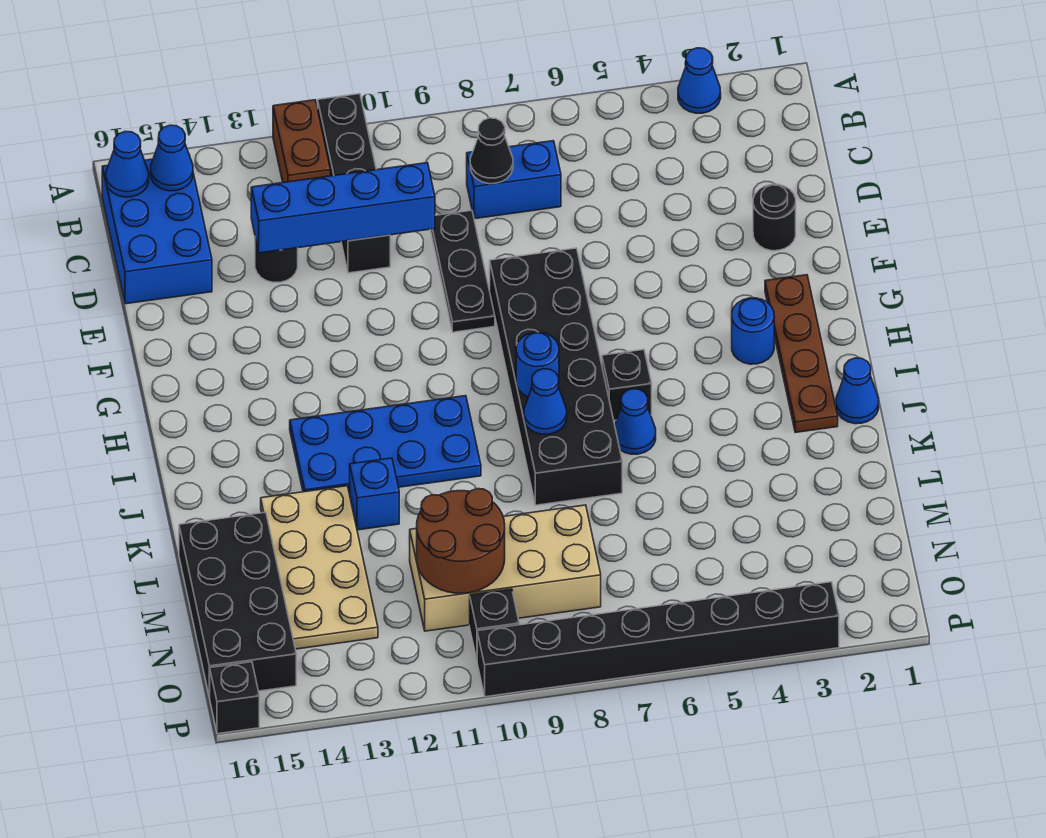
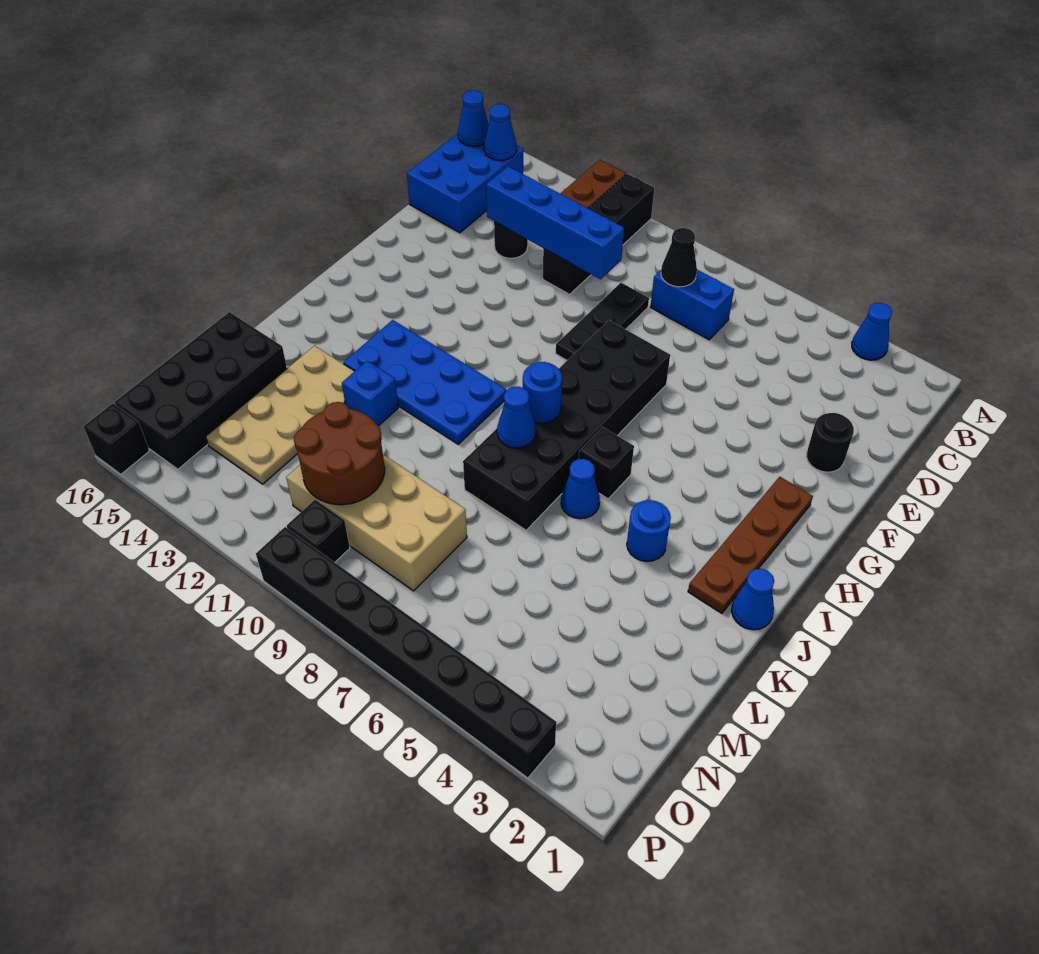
blue 1x1 round brick [732,298,774,364] -> blue 1x1 round brick moved to [627,500,671,561]

